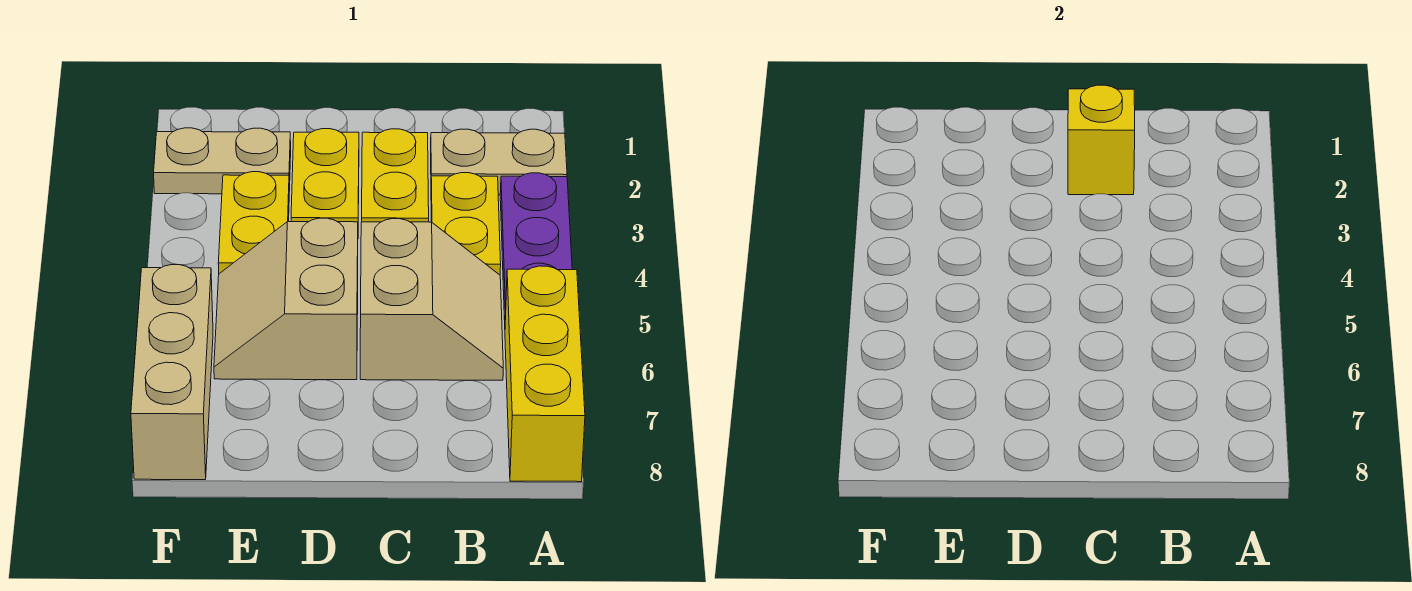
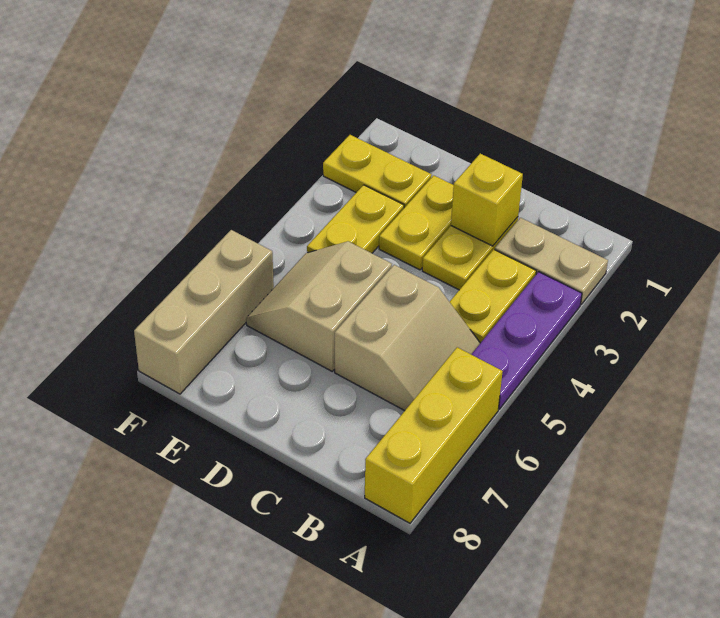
tan 1x2 plate [154,128,291,194] -> yellow 1x2 plate [323,135,431,208]

